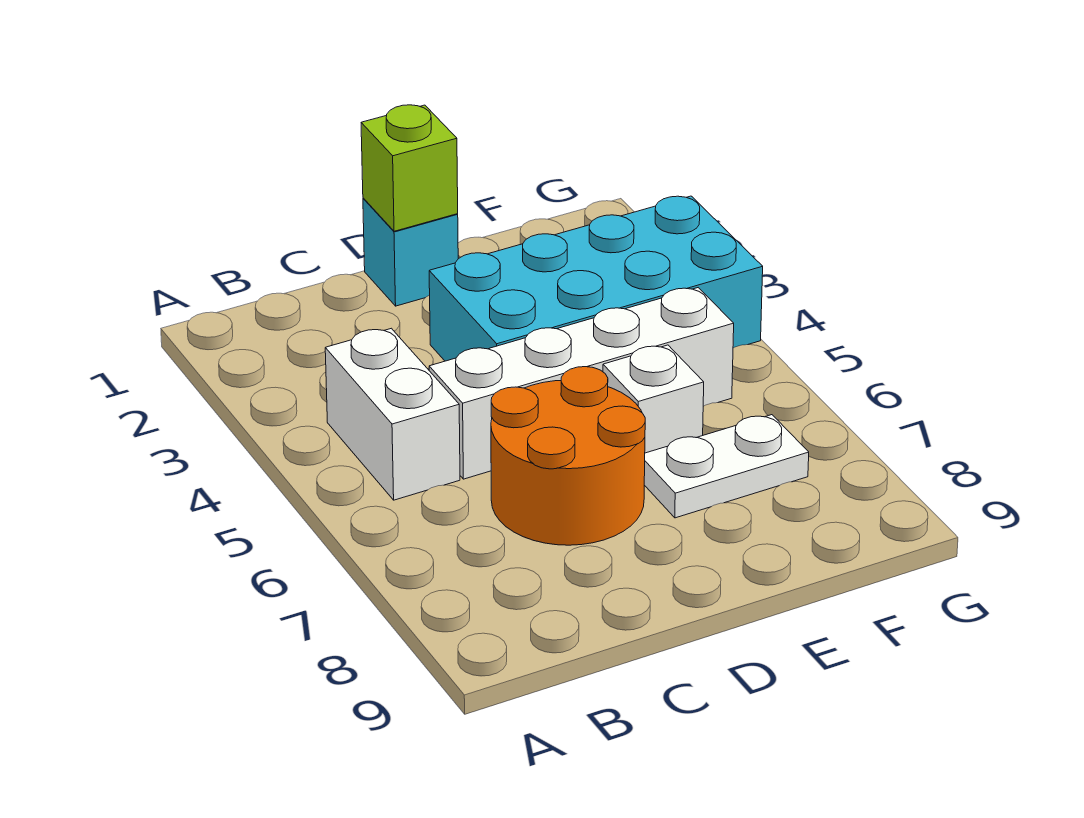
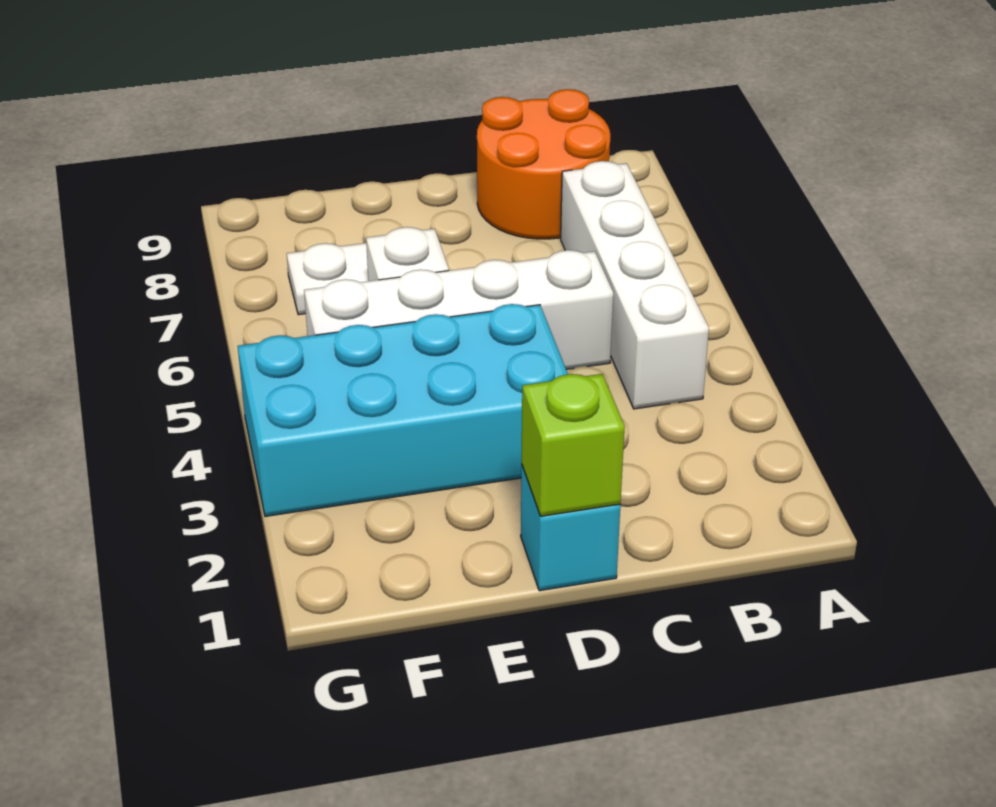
white 1x2 brick [325,328,460,500] -> white 1x4 brick [561,161,709,409]
orange 2x2 round brick [491,367,645,545] -> orange 2x2 round brick moved to [477,89,610,239]

